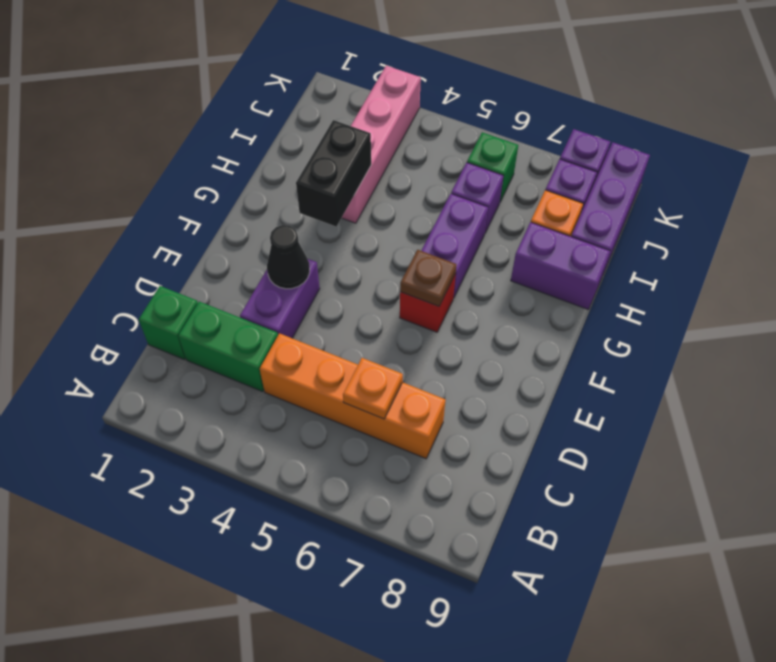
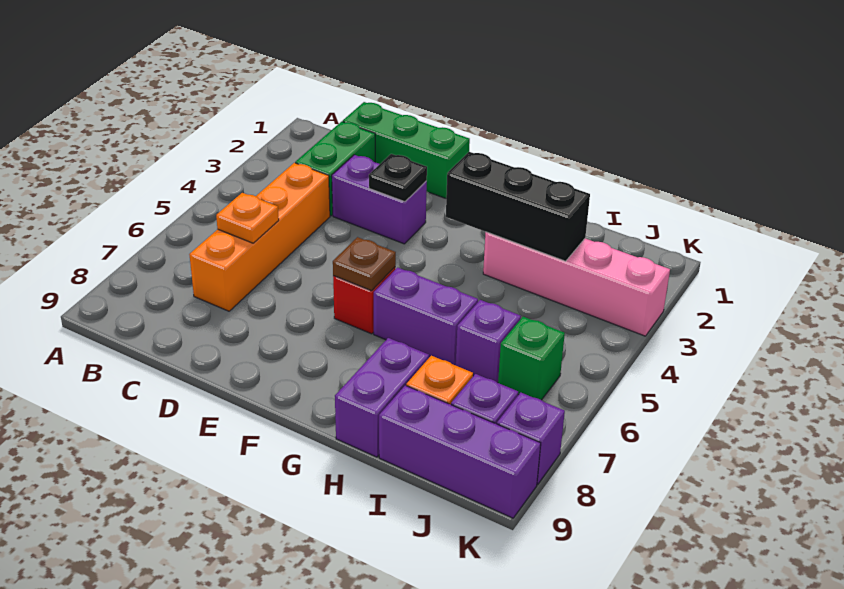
green 1x1 brick [139,286,198,360] -> green 1x3 brick [343,102,470,198]
black 1x1 cone [267,225,310,289] -> black 1x1 plate [369,154,427,202]
black 1x2 brick [296,120,371,226] -> black 1x3 brick [446,152,590,261]

